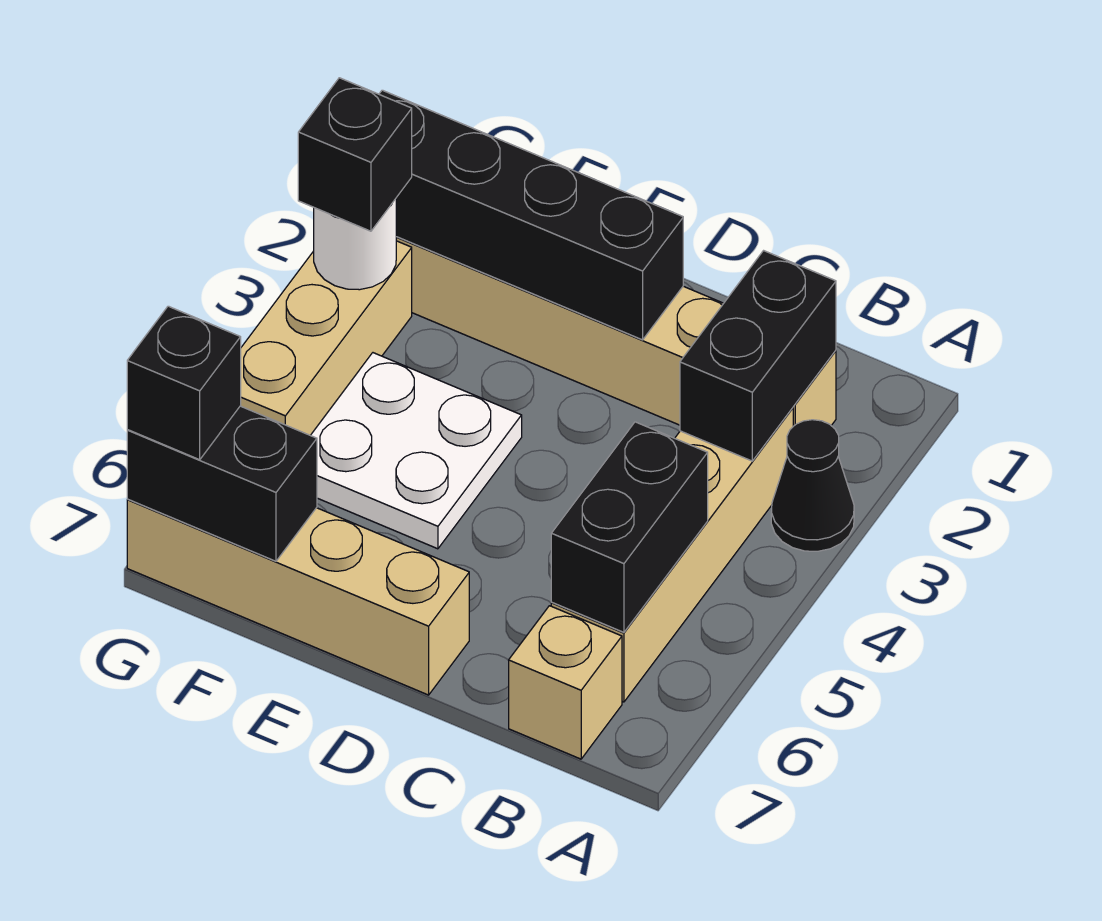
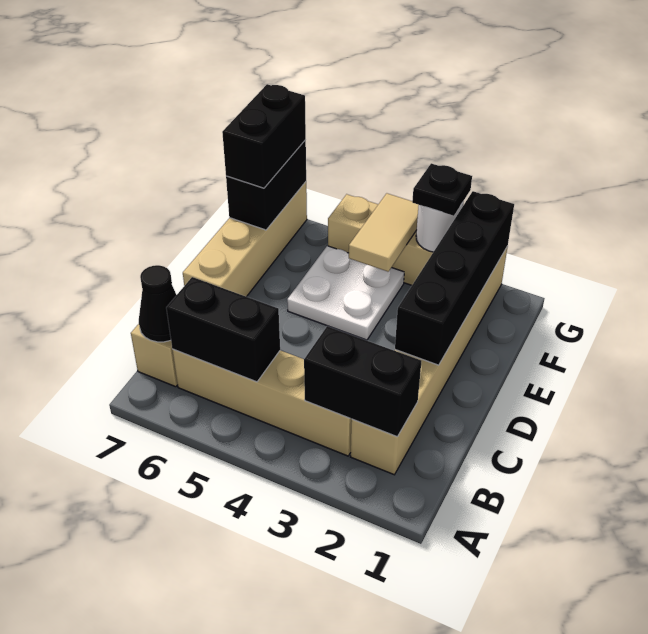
black 1x1 cone [771,420,854,551] -> black 1x1 cone moved to [139,265,176,342]
none -> tan 1x2 tile [349,193,419,272]
black 1x1 brick [298,78,412,231] -> black 1x1 plate [412,163,472,216]
black 1x1 brick [127,306,241,460] -> black 1x2 brick [222,84,306,188]

